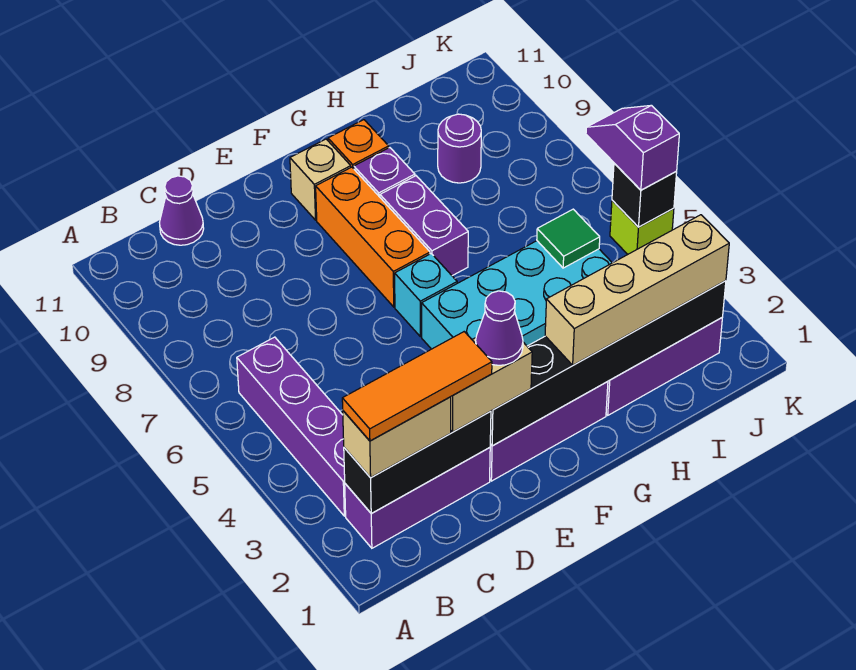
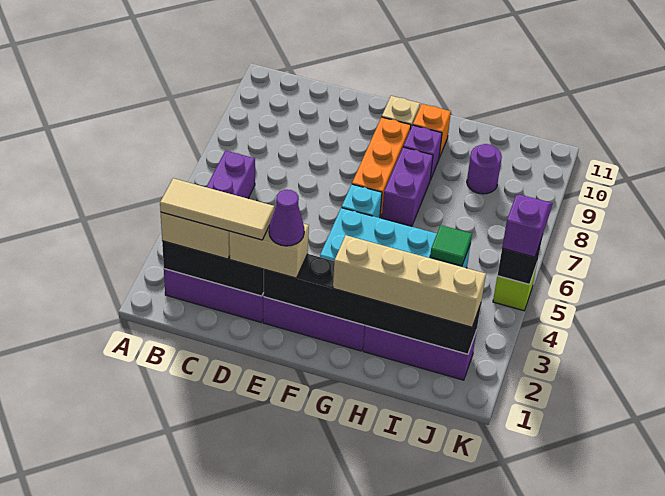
orange 1x3 tile [342,332,492,441] -> tan 1x3 tile [160,178,274,240]
purple 1x1 cone [160,176,204,245] -> none

